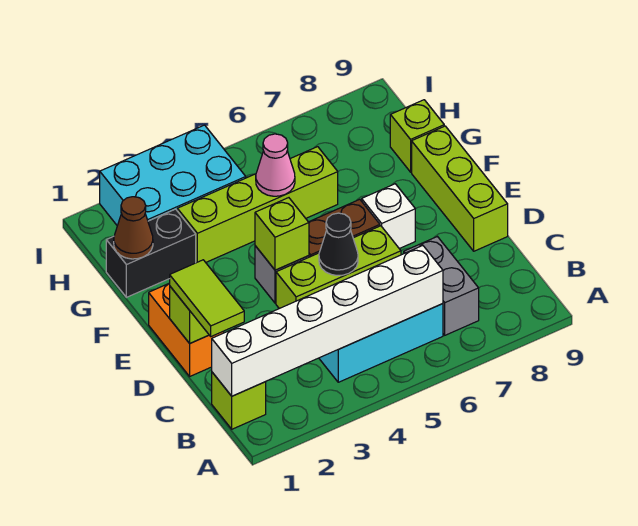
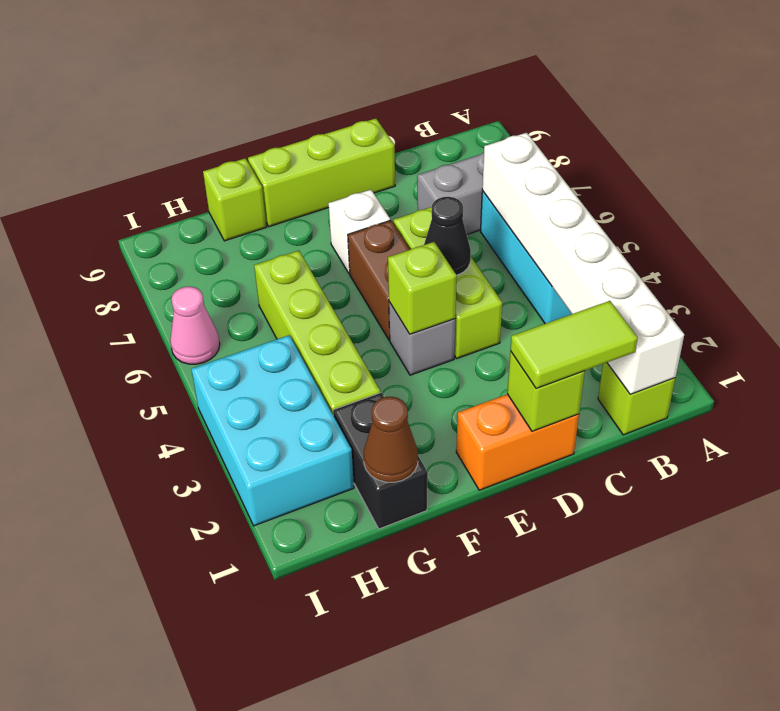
pink 1x1 cone [256,134,295,196] -> pink 1x1 cone moved to [170,287,220,364]

